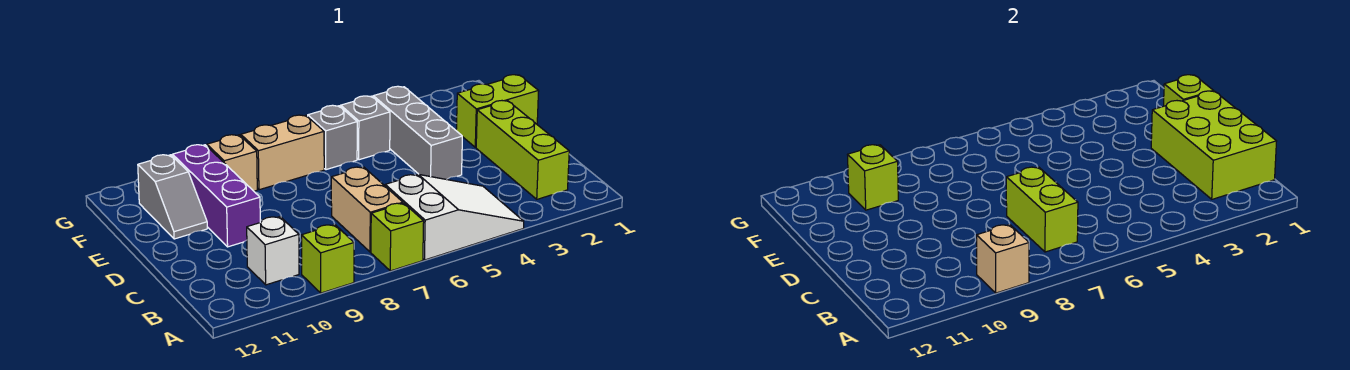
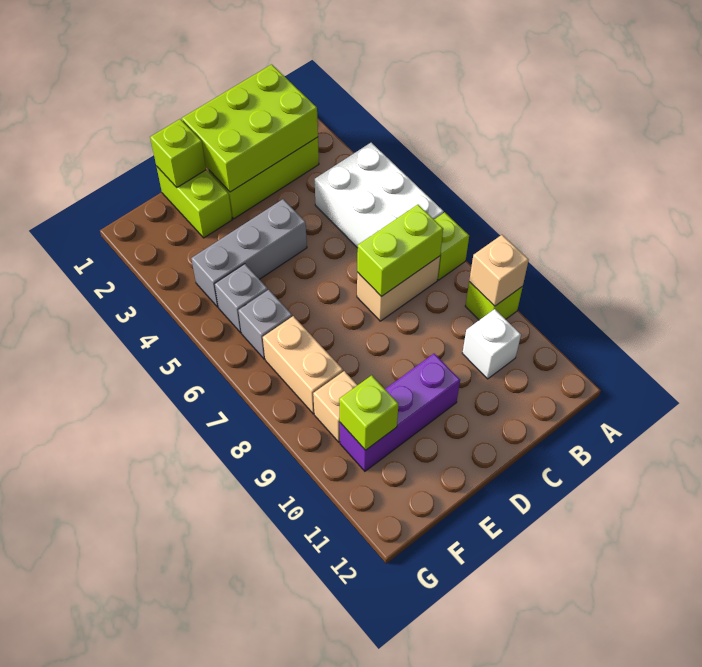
white 2x3 slope [385,174,524,260] -> white 2x3 brick [315,143,444,248]
grey 1x2 slope [138,155,207,239] -> none

